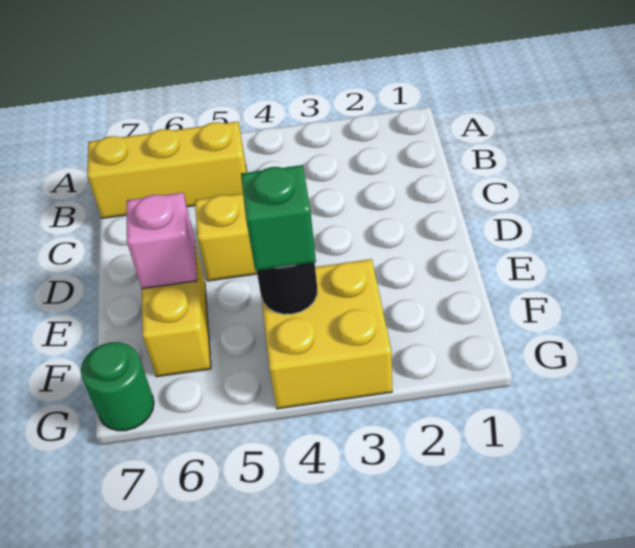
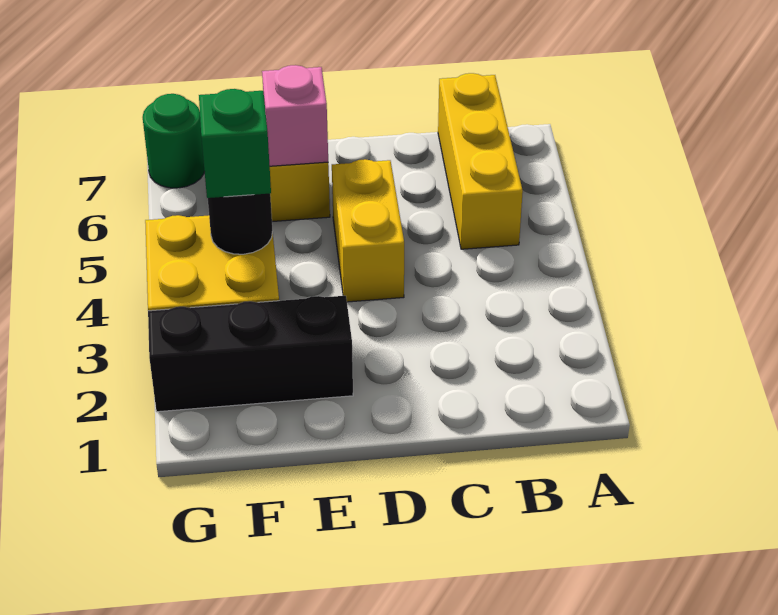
none -> black 1x3 brick [148,296,353,412]

